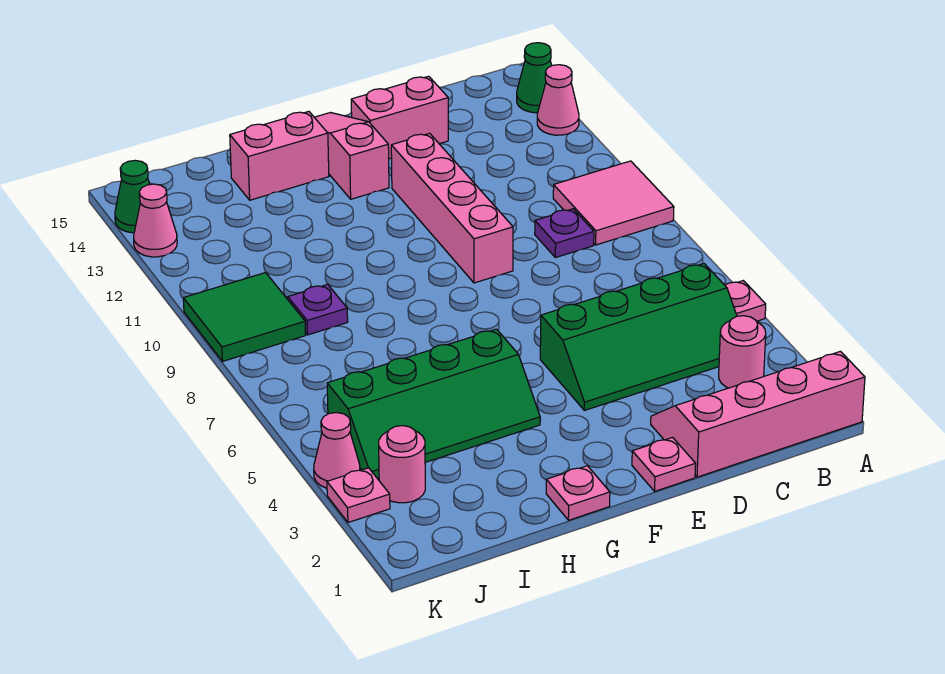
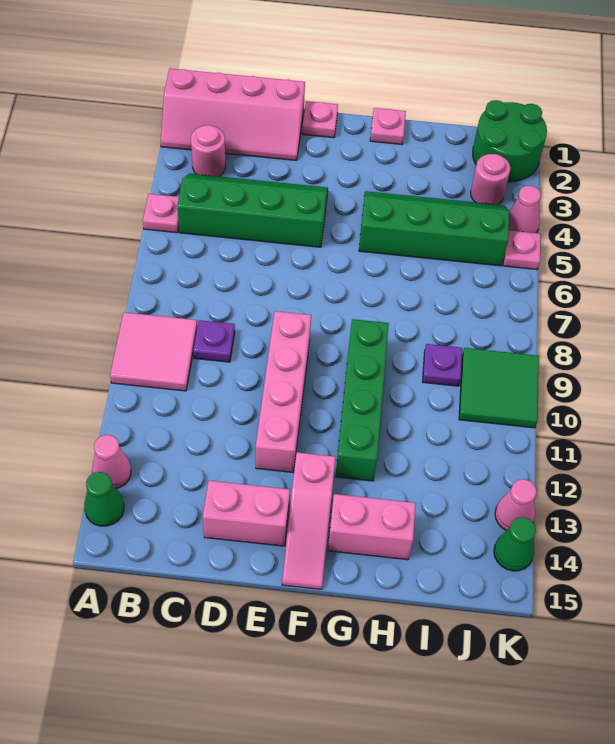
none -> green 1x4 brick [335,319,389,481]
none -> green 2x2 round brick [473,100,547,182]
pink 1x1 plate [327,468,390,522] -> pink 1x1 plate moved to [503,230,541,269]

